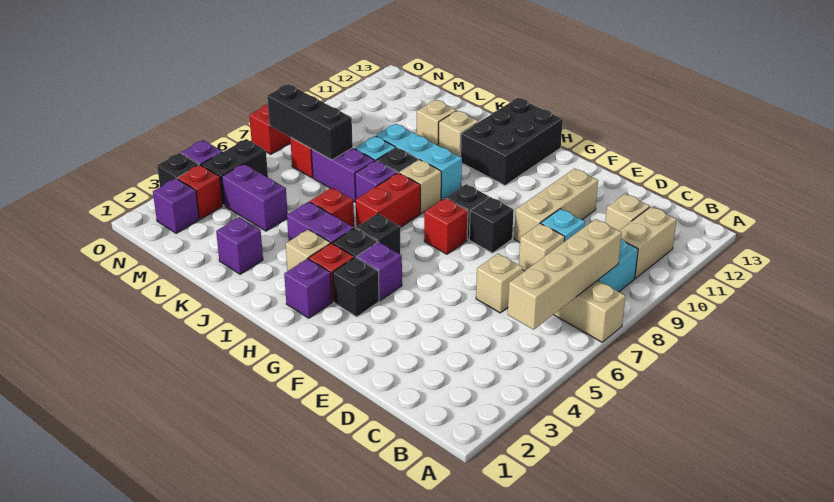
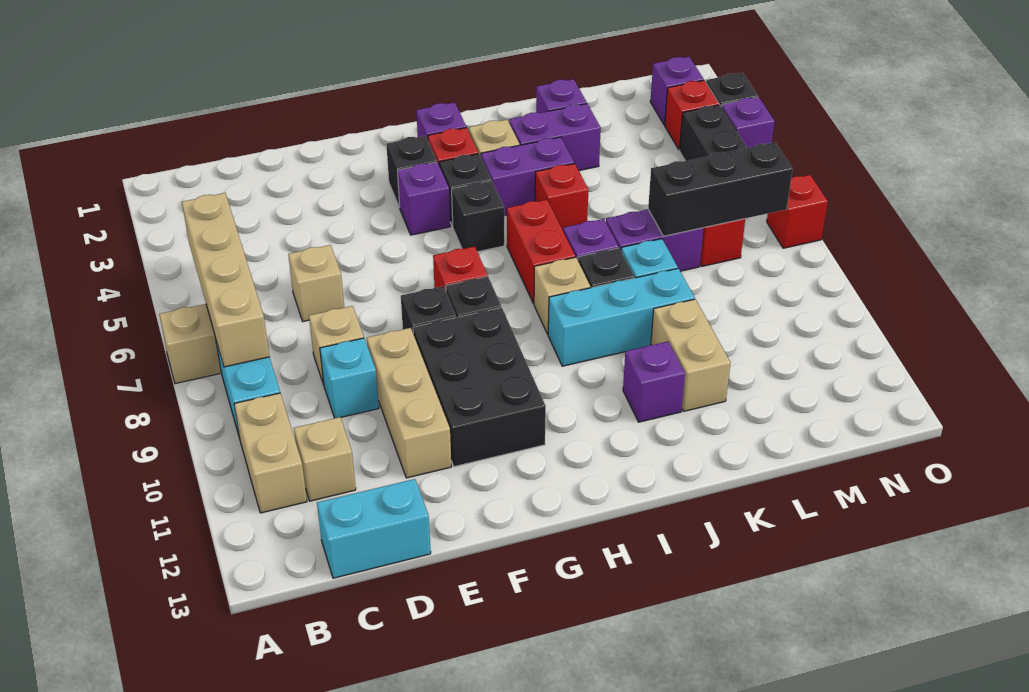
none -> cyan 1x2 brick [317,479,431,578]
black 2x3 brick [461,98,563,185] -> black 2x3 brick moved to [413,308,546,467]
tan 1x1 brick [438,111,479,157] -> purple 1x1 brick [623,342,685,422]
tan 1x1 brick [417,100,456,145] -> tan 1x2 brick [651,299,730,411]
purple 1x2 brick [222,164,288,231] -> purple 1x2 brick moved to [509,104,601,170]

